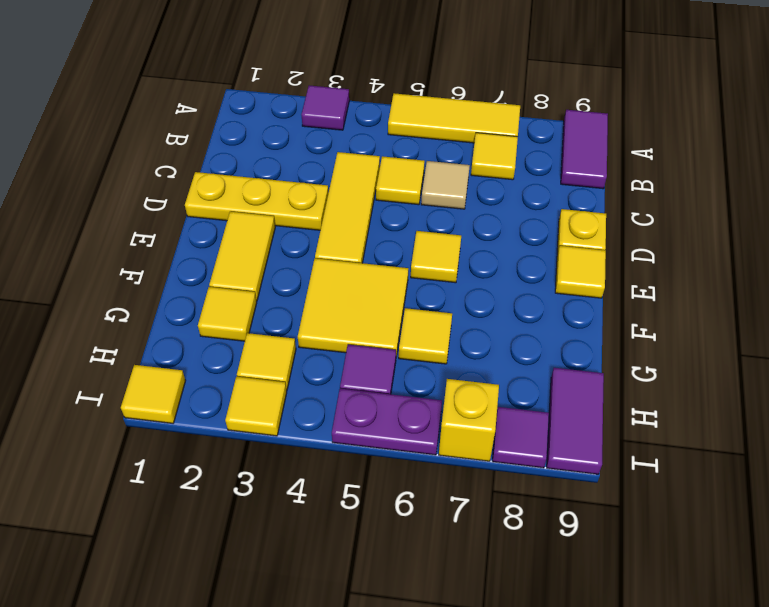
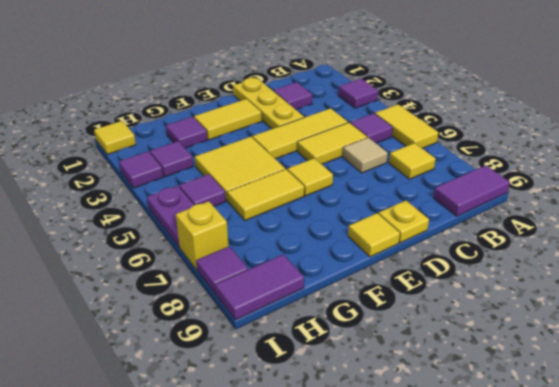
yellow 1x3 tile [388,93,520,143] -> yellow 1x2 tile [375,104,438,148]
none -> purple 1x1 tile [350,113,393,143]
none -> purple 1x1 tile [273,82,313,110]
yellow 1x1 tile [376,156,425,205] -> yellow 1x2 tile [297,123,367,164]
yellow 1x1 tile [198,287,257,341] -> purple 1x1 tile [166,116,207,148]
yellow 1x1 tile [399,308,452,364] -> yellow 1x2 tile [227,169,304,221]
yellow 1x1 tile [237,333,296,390] -> purple 1x1 tile [150,141,193,177]
yellow 1x1 tile [225,377,287,436] -> purple 1x1 tile [119,151,163,188]

